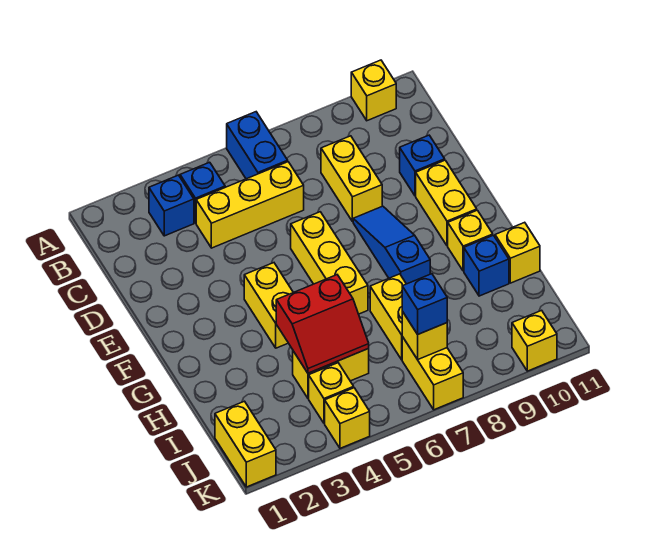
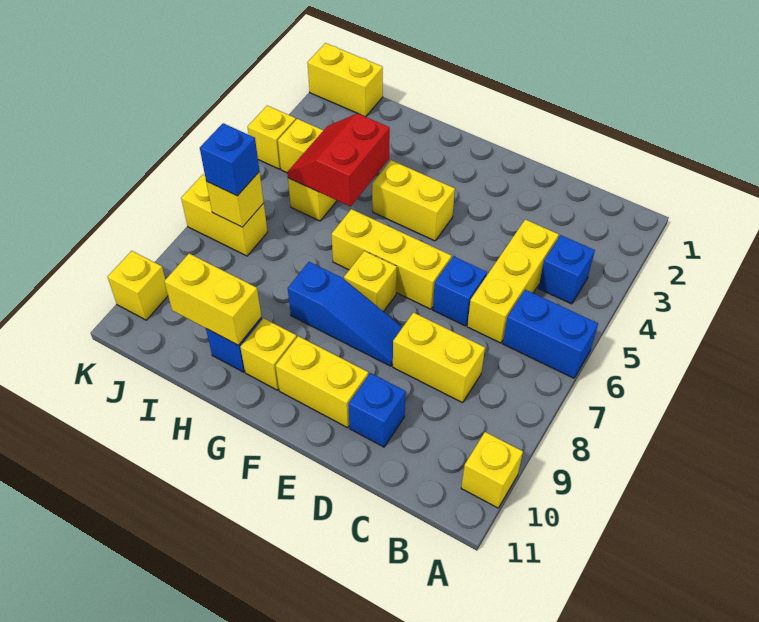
blue 1x1 brick [149,175,194,236] -> blue 1x1 brick moved to [433,256,487,326]
yellow 1x2 brick [370,274,406,360] -> yellow 1x2 brick moved to [164,254,261,345]
yellow 1x1 brick [495,222,540,283] -> yellow 1x1 brick moved to [344,251,397,312]

